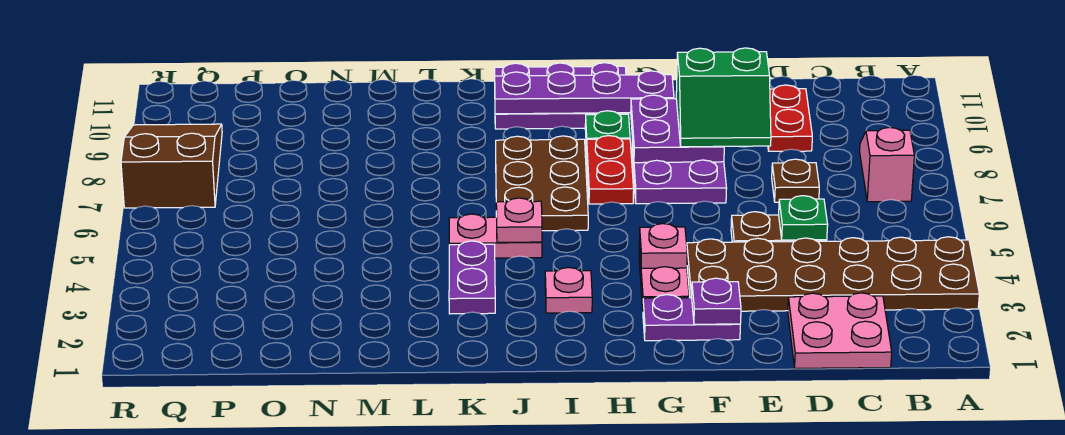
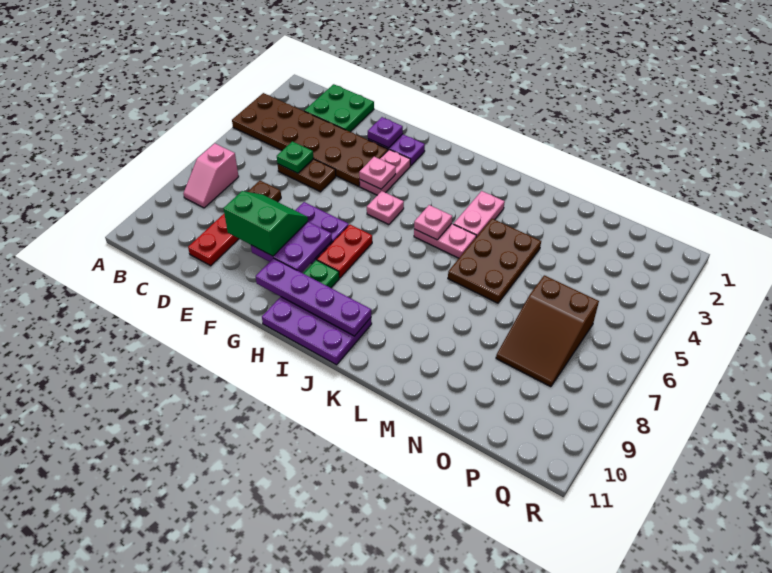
pink 2x2 plate [788,293,892,368] -> green 2x2 plate [305,84,374,132]
pink 1x1 plate [545,268,592,313] -> pink 1x1 plate moved to [367,191,404,225]
brown 2x3 plate [496,136,588,231] -> brown 2x3 plate moved to [448,219,541,303]
purple 1x2 plate [449,241,495,314] -> pink 1x2 plate [454,191,505,237]
brown 2x3 slope [121,124,222,208] -> brown 2x3 slope moved to [496,275,599,387]

